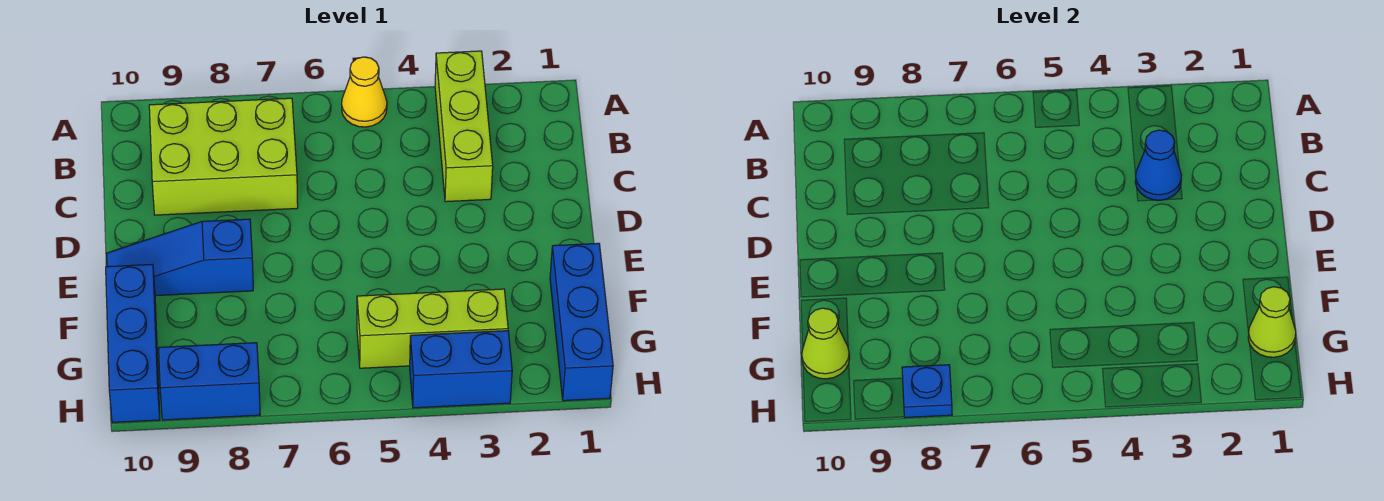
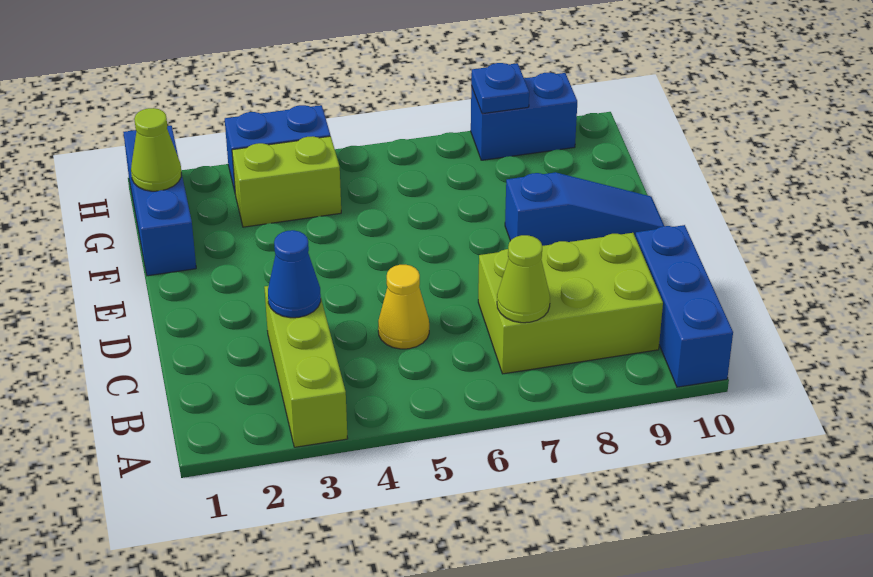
yellow 1x1 cone [342,57,387,127] -> yellow 1x1 cone moved to [378,265,429,349]
blue 1x3 brick [106,264,160,422] -> blue 1x3 brick moved to [635,225,733,387]
lime 1x3 brick [357,289,508,368] -> lime 1x2 brick [232,136,341,227]
lime 1x1 cone [802,308,850,379] -> lime 1x1 cone moved to [497,235,550,323]

